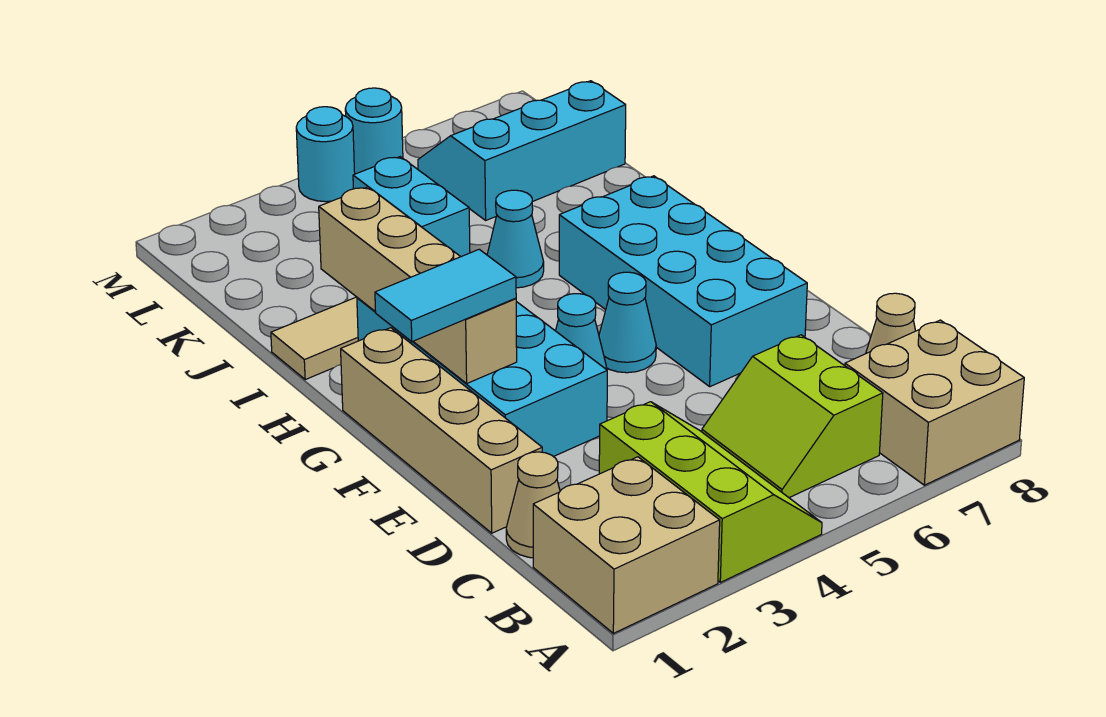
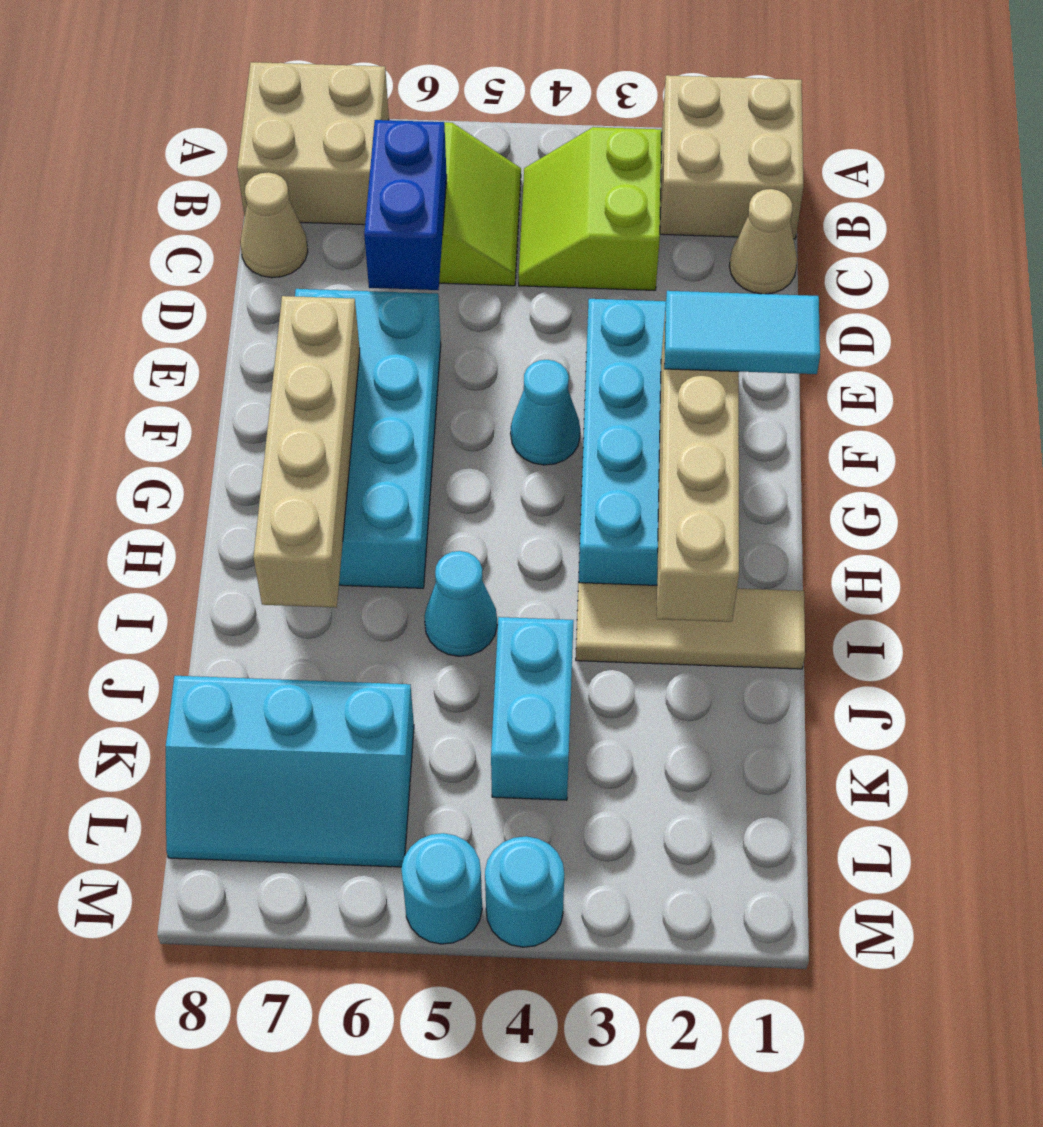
lime 2x3 slope [599,402,822,582] -> lime 2x2 slope [519,127,662,290]
none -> blue 1x2 brick [364,120,447,290]
tan 1x4 brick [341,328,542,533] -> tan 1x4 brick moved to [253,296,360,607]
cyan 1x1 cone [599,272,656,373] -> none

